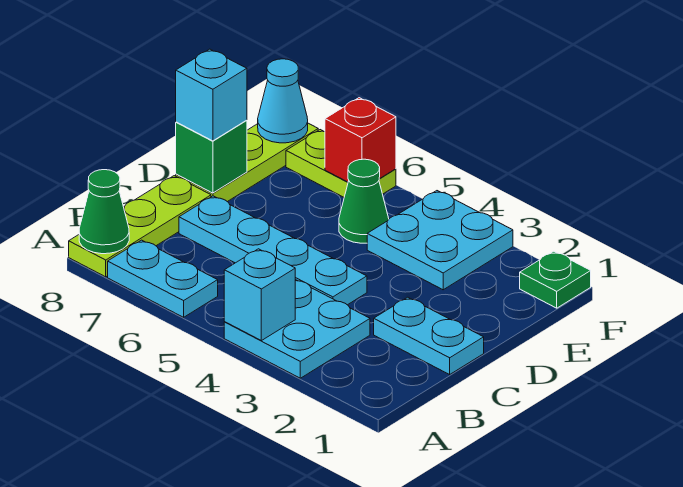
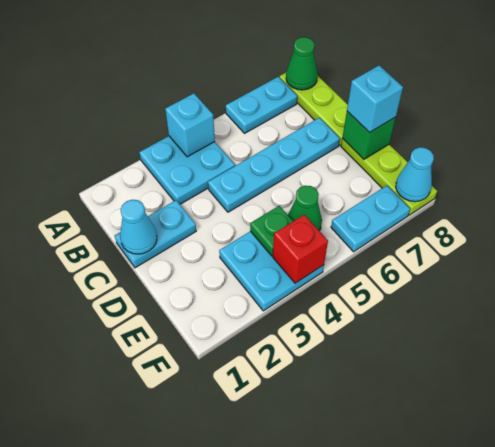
none -> cyan 1x1 cone [120,200,157,254]
green 1x1 plate [520,251,591,308] -> green 1x1 plate moved to [250,206,293,256]
lime 1x2 plate [286,130,396,197] -> cyan 1x2 plate [331,186,410,252]
red 1x1 brick [325,98,396,182] -> red 1x1 brick moved to [273,215,328,283]

